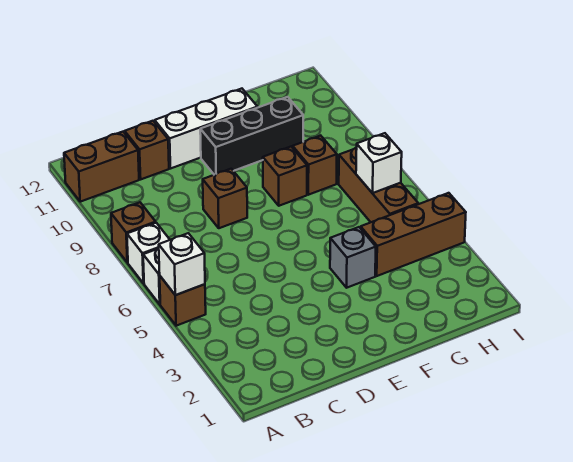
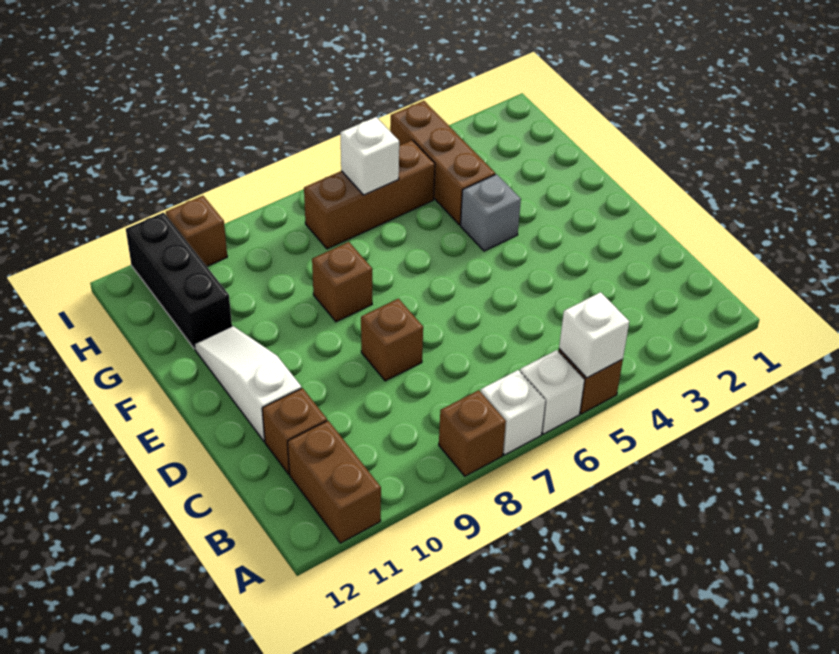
white 1x3 brick [155,89,258,169] -> white 1x3 slope [195,326,301,441]
black 1x3 brick [200,97,303,175] -> black 1x3 brick moved to [126,212,232,349]
brown 1x1 brick [293,136,337,195] -> brown 1x1 brick moved to [166,196,227,266]

